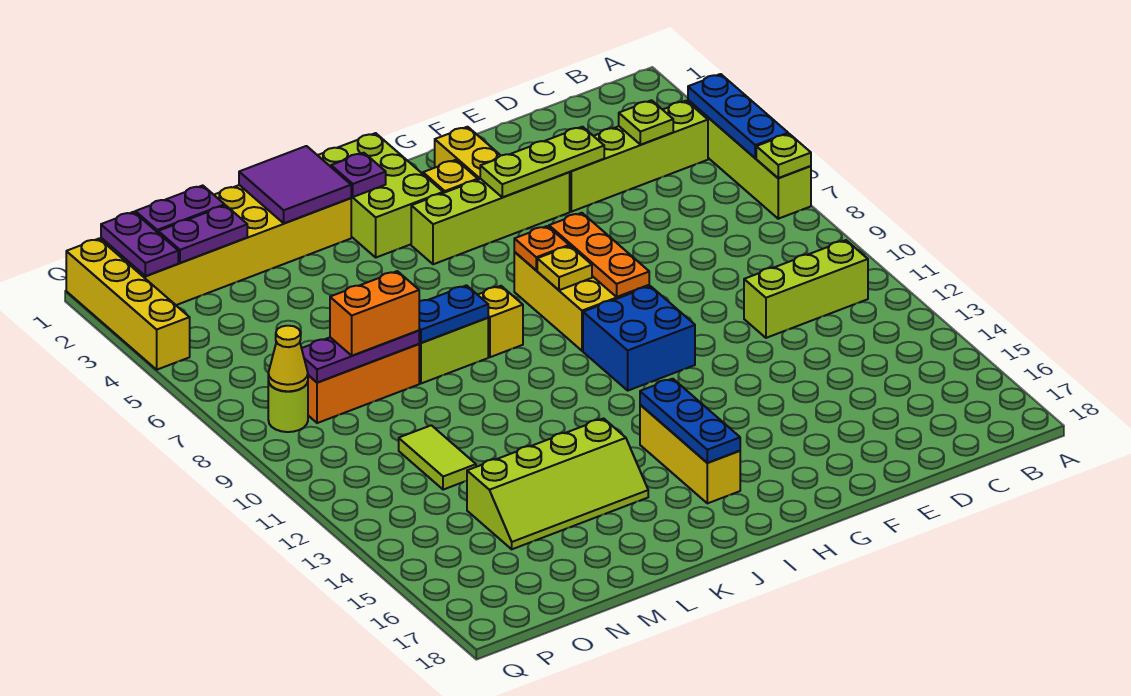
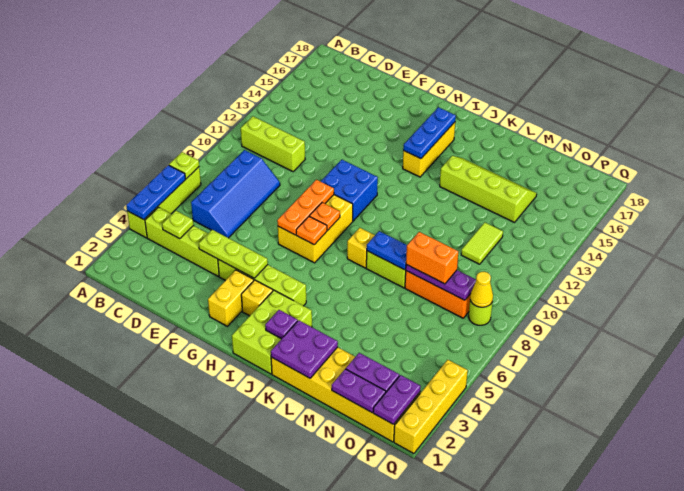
none -> blue 2x4 slope [191,150,280,238]
yellow 1x1 plate [537,246,592,290] -> orange 1x1 plate [310,203,340,231]
purple 2x2 tile [239,146,351,223] -> purple 2x2 plate [271,320,338,378]

